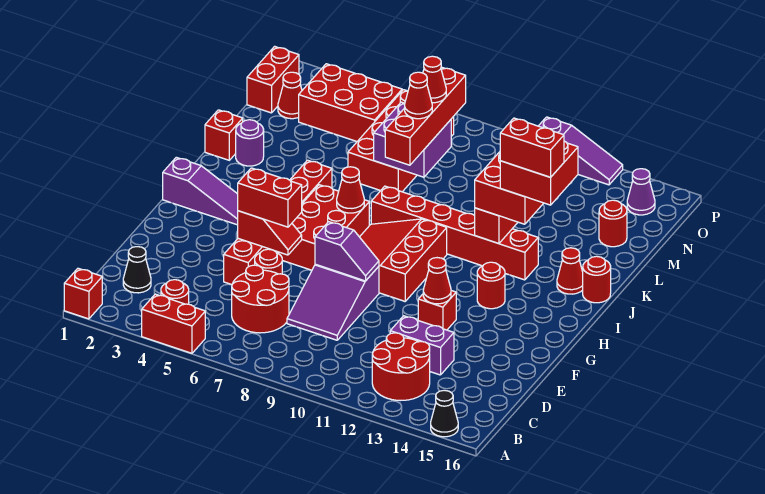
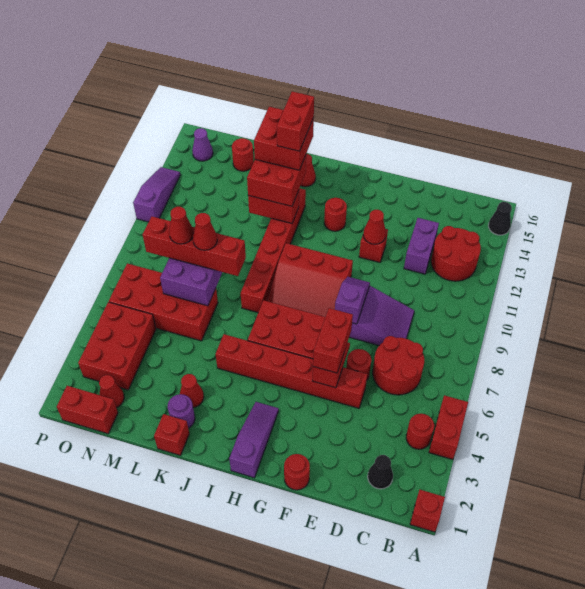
red 1x1 cone [337,167,364,213] -> red 1x1 cone moved to [180,374,204,408]
red 1x1 round brick [583,256,611,303] -> red 1x1 round brick moved to [284,454,310,490]

